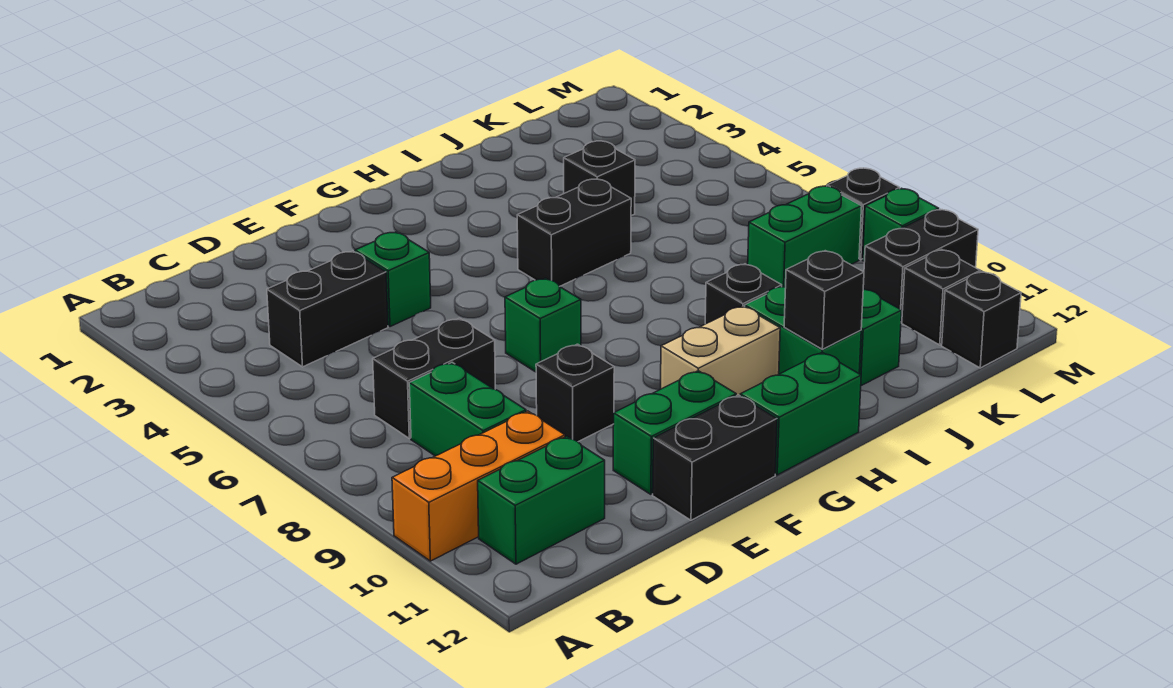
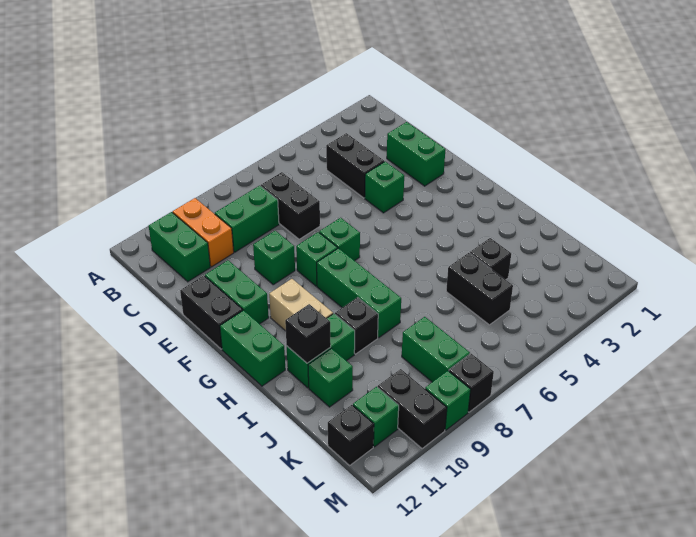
orange 1x3 brick [392,411,565,561] -> orange 1x2 brick [172,198,234,267]
none -> green 1x2 brick [387,122,445,186]
black 1x1 brick [536,344,614,442] -> green 1x1 brick [253,231,295,285]
none -> green 1x1 brick [296,232,338,286]
none -> green 1x3 brick [317,248,401,338]
black 1x2 brick [517,179,631,287] -> black 1x2 brick moved to [446,253,513,325]
black 1x1 brick [902,250,980,345] -> green 1x1 brick [353,387,399,447]

